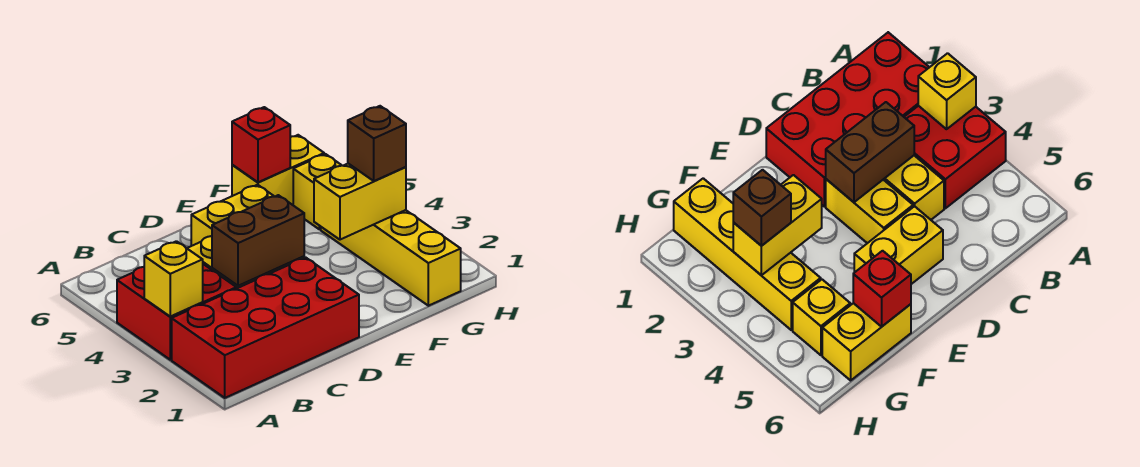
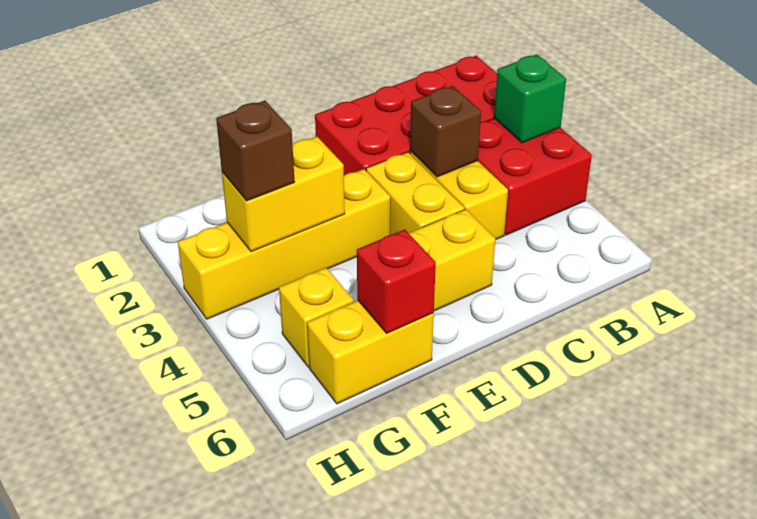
yellow 1x1 brick [144,241,203,316] -> green 1x1 brick [494,55,566,143]
brown 1x2 brick [212,195,304,286] -> brown 1x1 brick [410,86,481,177]
yellow 1x4 brick [321,210,461,306] -> yellow 1x4 brick turned to [178,169,390,319]

